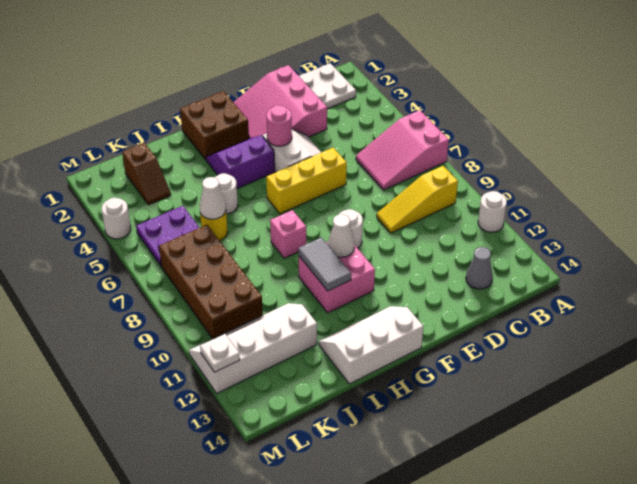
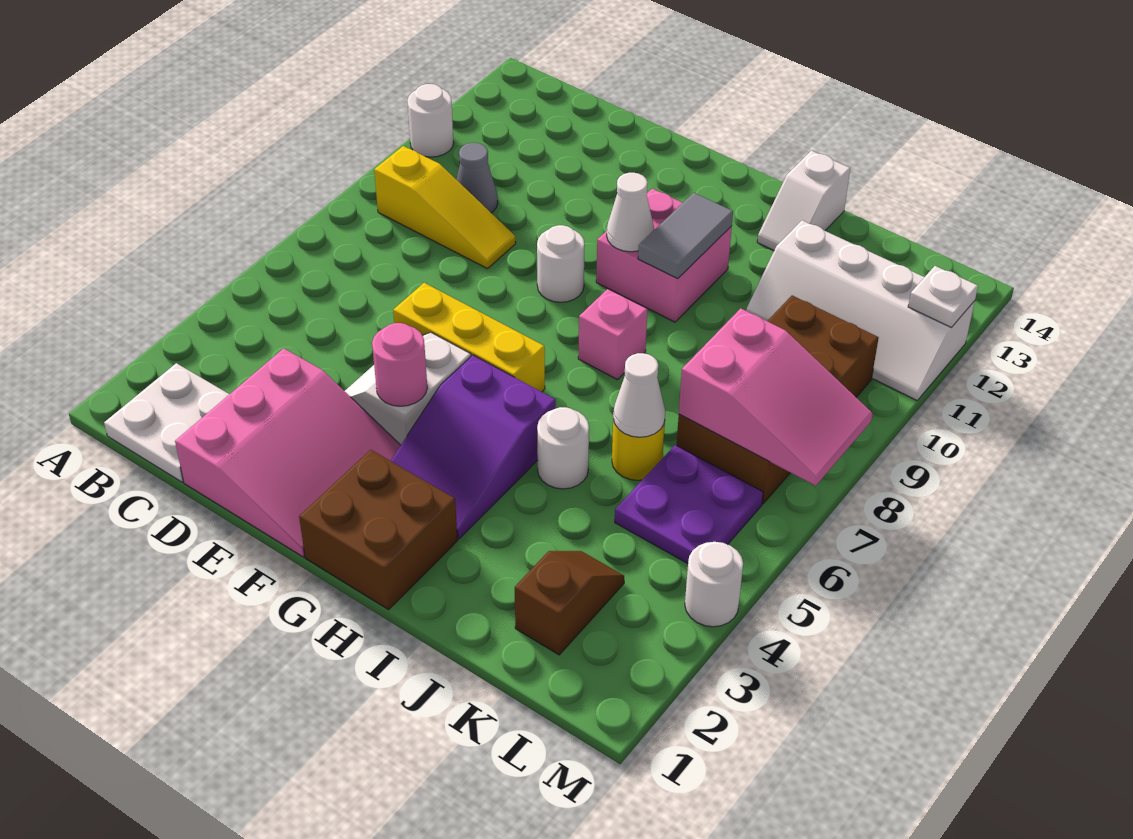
pink 2x3 slope [356,110,449,190] -> pink 2x3 slope moved to [679,308,873,486]
grey 1x1 cone [466,247,493,289] -> grey 1x1 cone moved to [456,143,498,213]
purple 2x2 slope [206,135,275,188] -> purple 2x3 slope [391,355,556,539]
white 2x3 slope [319,306,423,384] -> white 1x2 slope [757,151,850,250]

